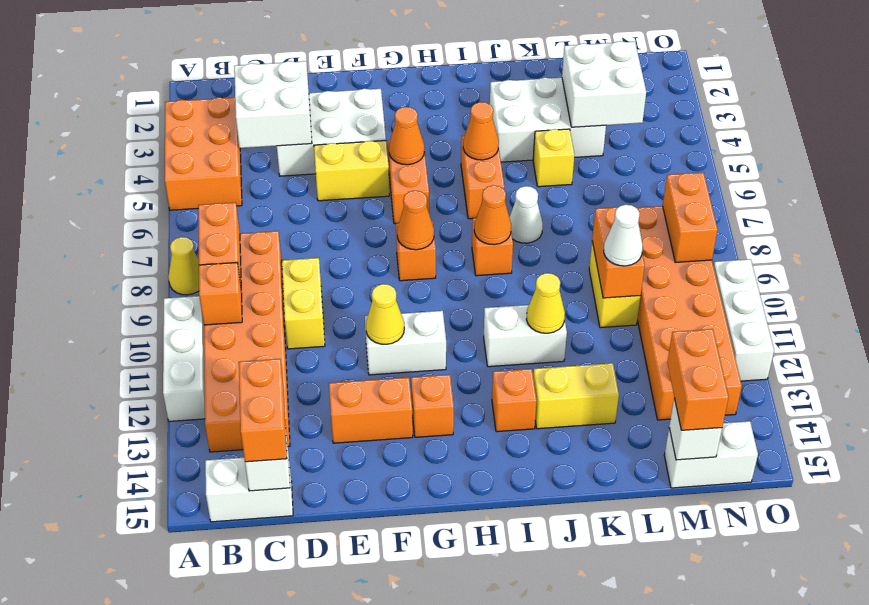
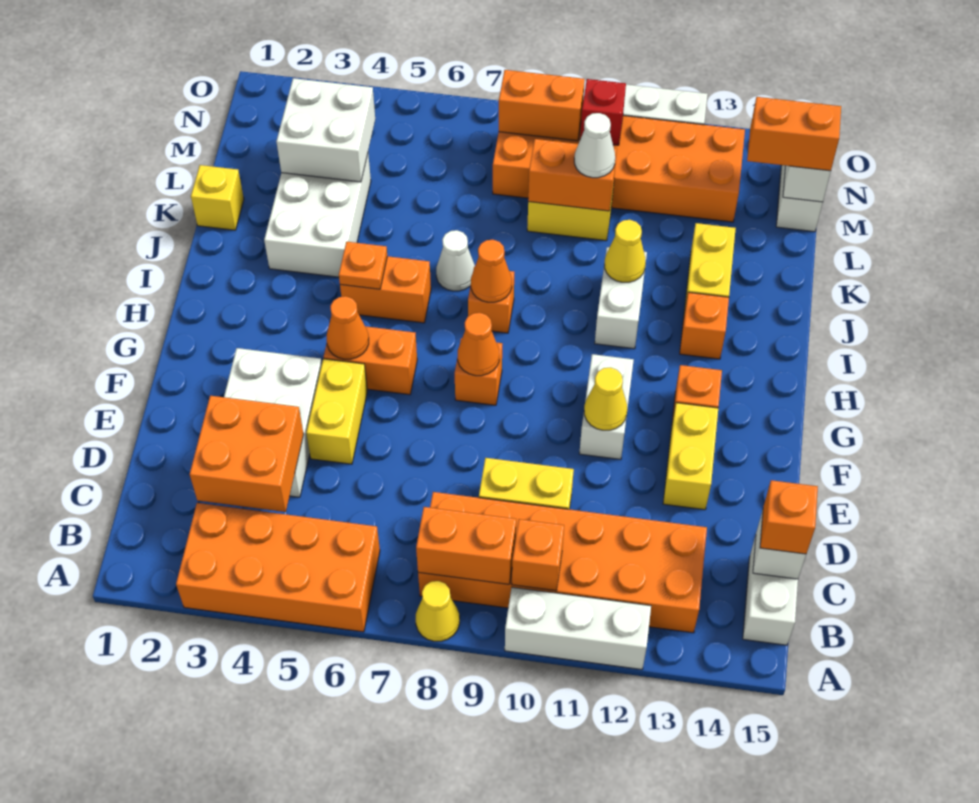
orange 2x3 brick [165,98,242,210] -> orange 2x4 brick [176,503,380,632]
white 2x2 brick [234,61,312,148] -> orange 2x2 brick [190,396,304,512]
orange 1x2 brick [239,359,287,462] -> orange 1x1 brick [760,480,818,554]
orange 1x2 brick [329,378,413,443] -> yellow 1x2 brick [663,403,718,510]
orange 1x1 cone [463,102,499,160] -> orange 1x1 plate [339,242,387,289]
yellow 1x1 brick [533,129,574,187] -> yellow 1x1 brick moved to [191,165,244,230]
none -> red 1x1 brick [580,79,626,145]

